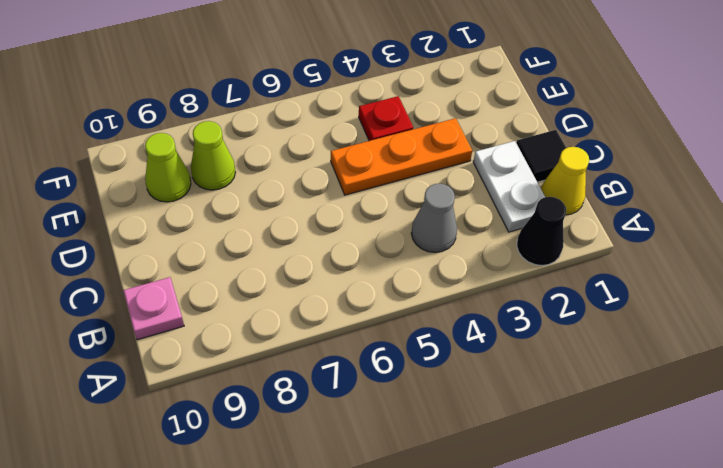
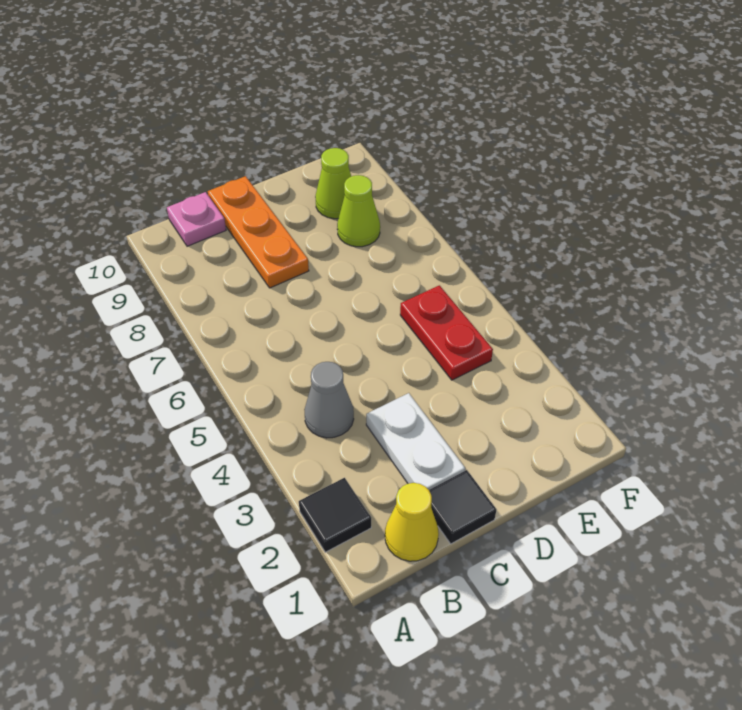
black 1x1 cone [517,197,566,265] -> black 1x1 tile [299,478,371,552]
white 1x2 plate [473,141,545,232] -> white 1x2 plate turned to [366,393,465,490]
orange 1x3 plate [331,118,472,195] -> orange 1x3 plate moved to [208,176,309,288]
red 1x1 plate [359,96,413,141] -> red 1x2 plate [400,285,493,380]

